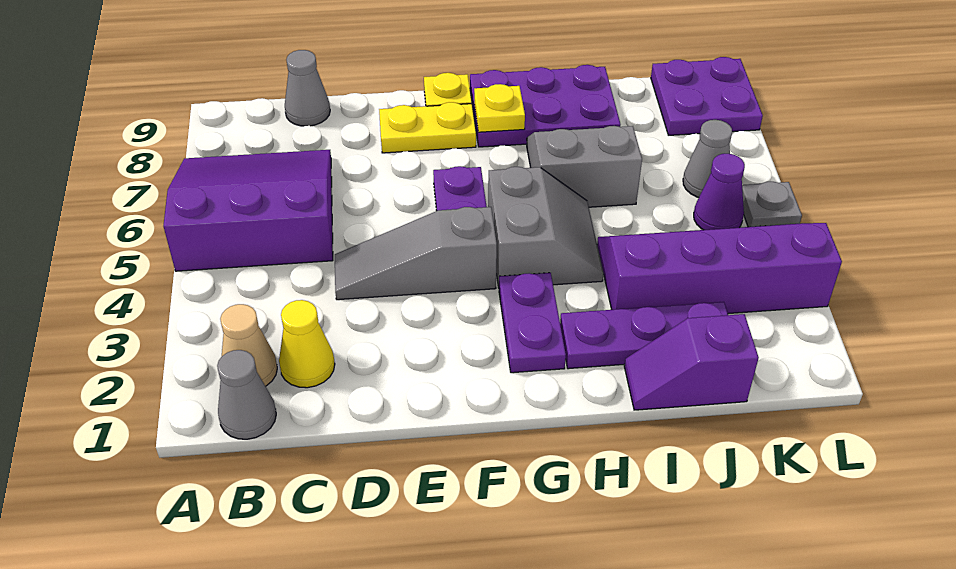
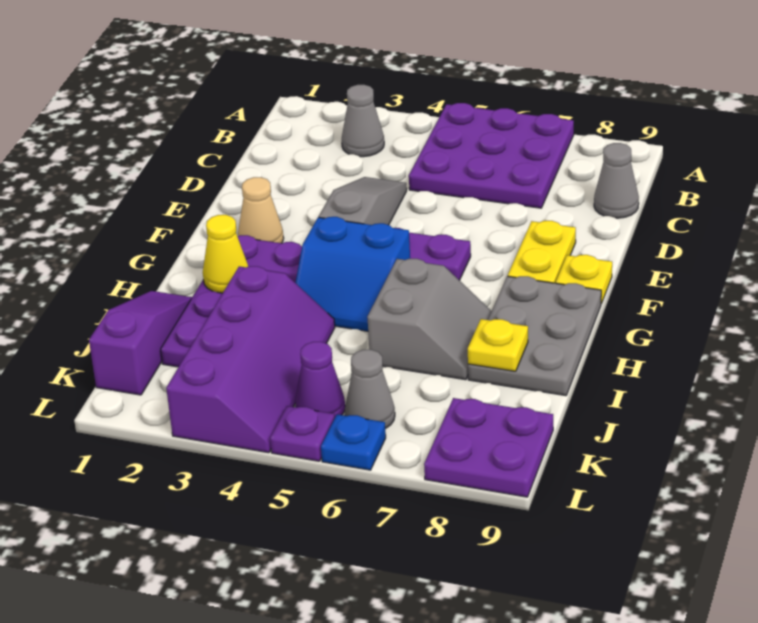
purple 3x3 slope [163,150,333,271] -> purple 3x3 plate [409,103,574,208]
grey 1x1 cone [217,350,276,439] -> grey 1x1 cone moved to [342,85,384,157]
tan 1x1 cone [220,304,277,386] -> tan 1x1 cone moved to [238,177,284,243]
yellow 1x1 cone [279,300,335,388] -> yellow 1x1 cone moved to [203,215,248,293]
grey 2x2 slope [488,167,604,288] -> blue 2x2 slope [295,217,410,331]
purple 2x3 plate [470,65,620,147] -> grey 2x3 plate [468,276,601,396]
yellow 1x1 plate [474,84,525,132] -> yellow 1x1 plate moved to [468,319,528,371]
purple 1x2 slope [624,314,759,410] -> purple 1x3 slope [89,291,192,395]
grey 1x1 plate [742,182,802,227] -> purple 1x1 plate [270,406,335,461]
none -> blue 1x1 plate [321,414,386,470]

